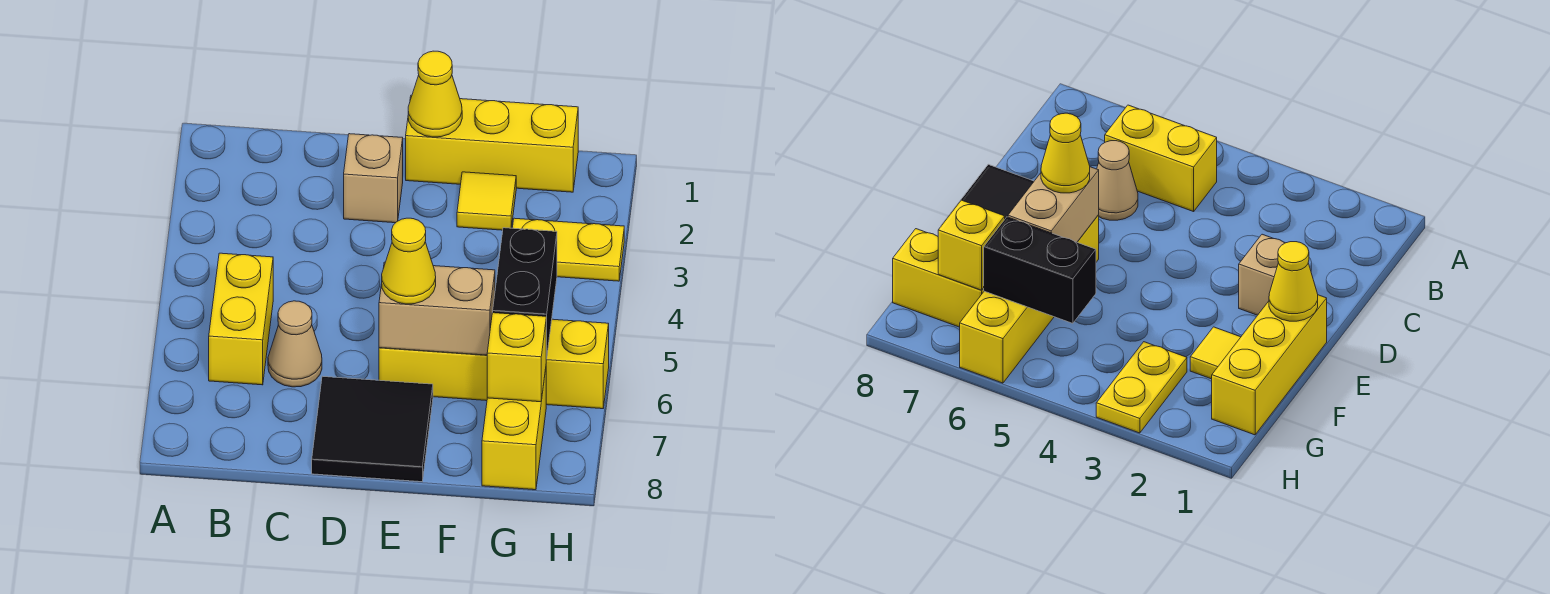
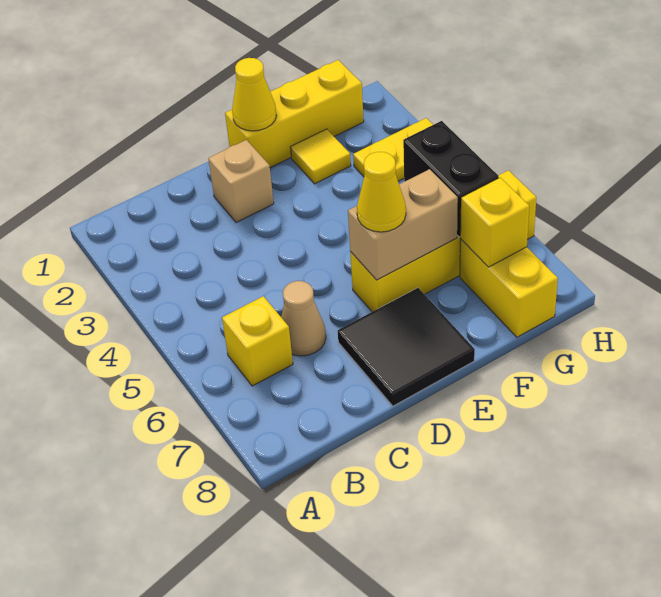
yellow 1x2 brick [209,253,273,385] -> yellow 1x1 brick [222,296,293,386]

